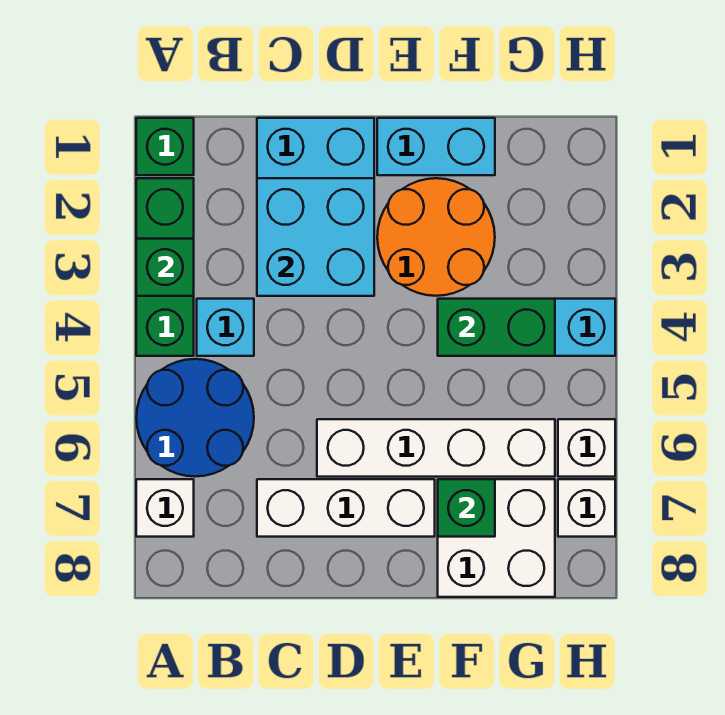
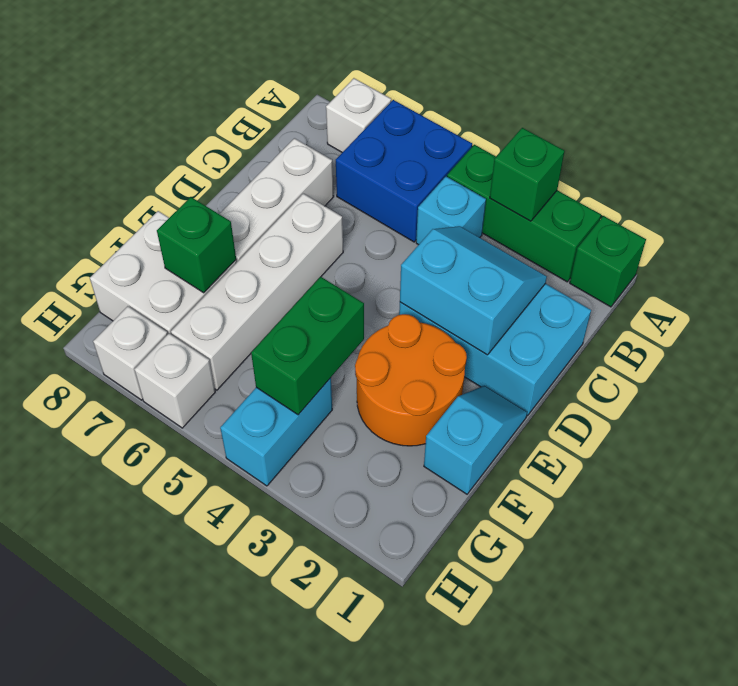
blue 2x2 round brick [136,359,254,477] -> blue 2x2 brick [336,100,472,242]
cyan 2x2 brick [257,178,374,296] -> cyan 2x2 slope [400,226,547,355]
cyan 1x2 brick [377,118,495,175] -> cyan 1x2 slope [424,386,527,494]

